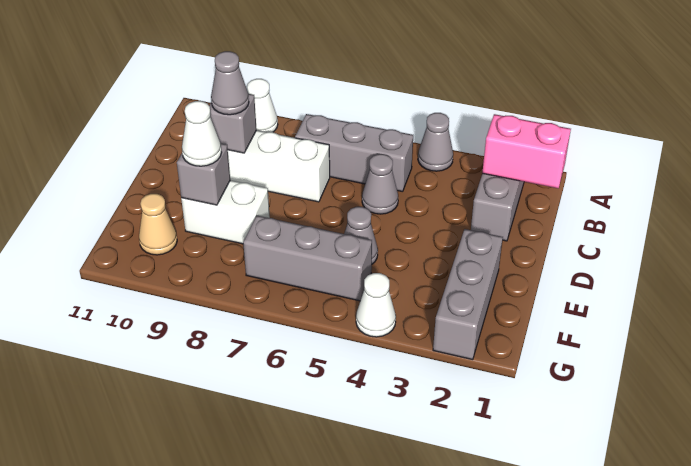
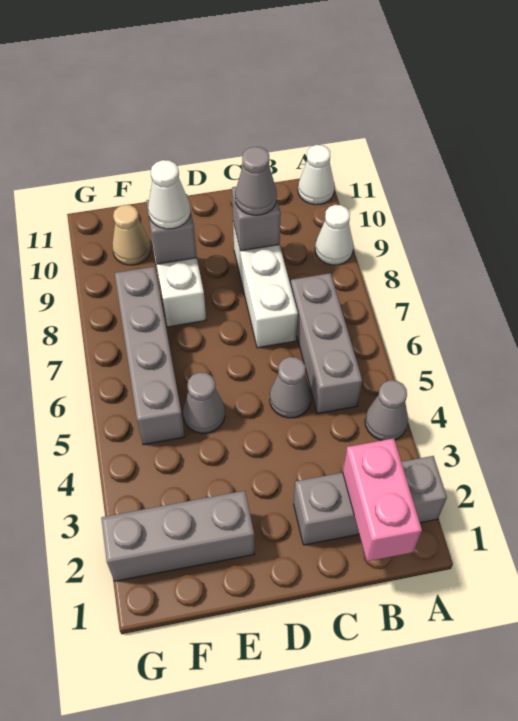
grey 1x3 brick [243,216,372,301] -> grey 1x4 brick [115,267,185,445]
white 1x1 cone [356,273,396,337] -> white 1x1 cone moved to [298,145,334,205]

